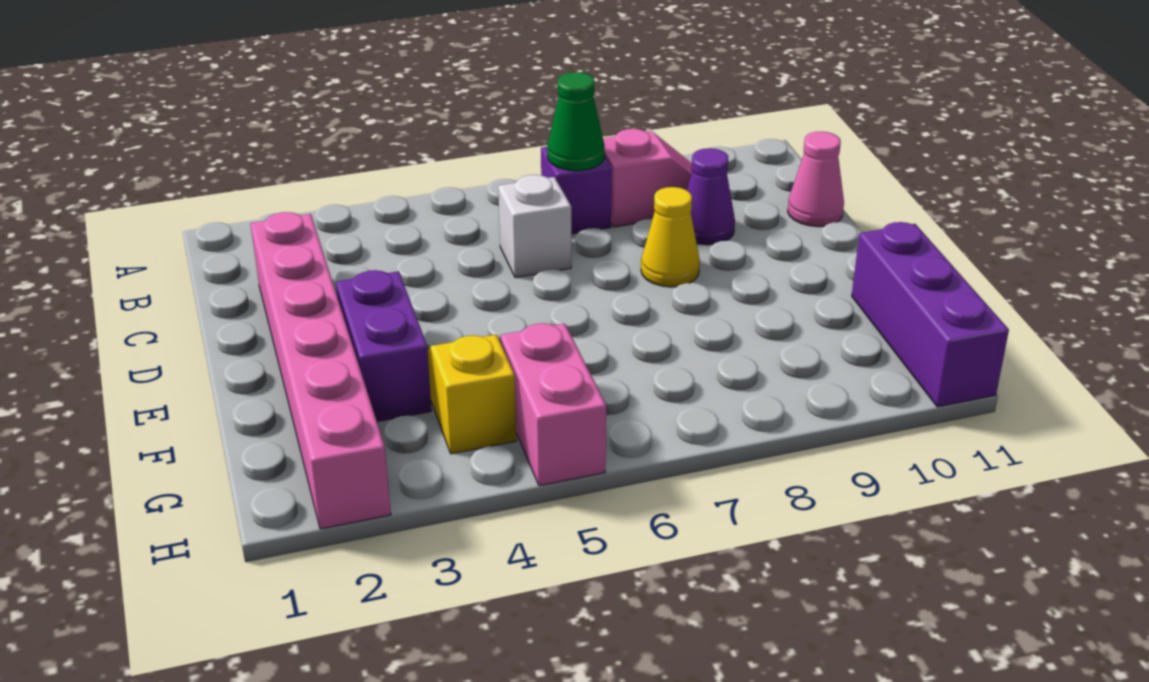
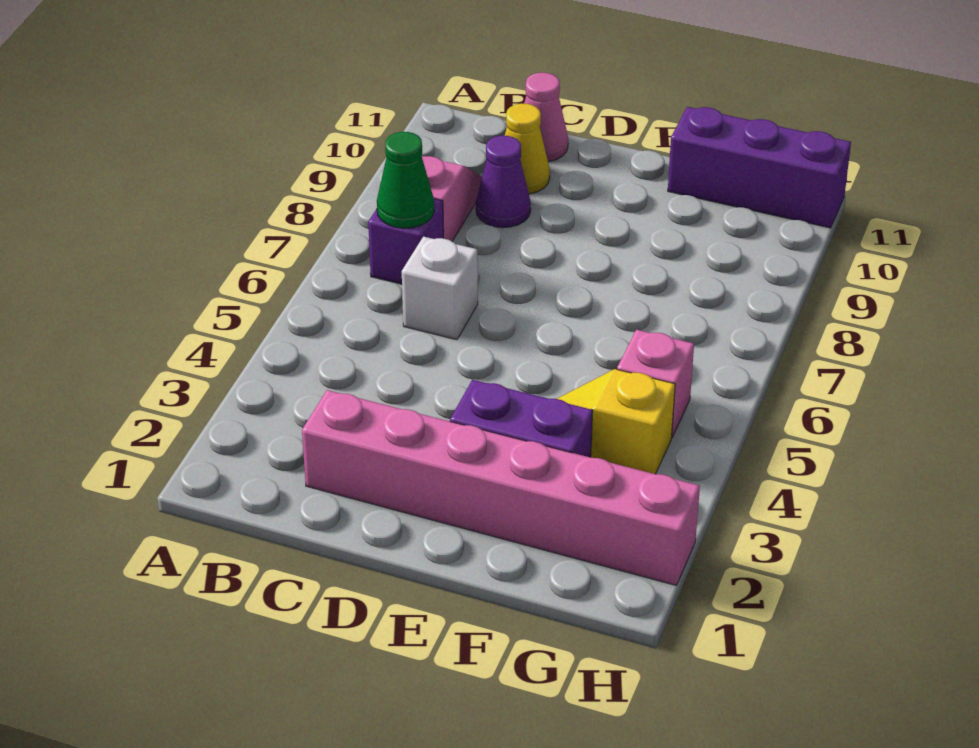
yellow 1x1 cone [641,187,700,287] -> yellow 1x1 cone moved to [505,104,550,194]
pink 1x2 brick [500,323,606,486] -> pink 1x1 brick [617,330,694,437]

